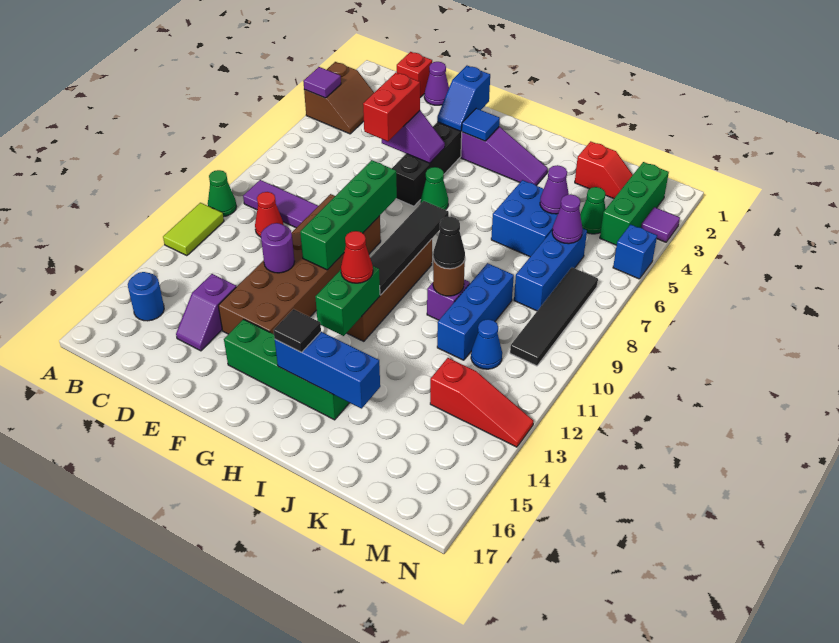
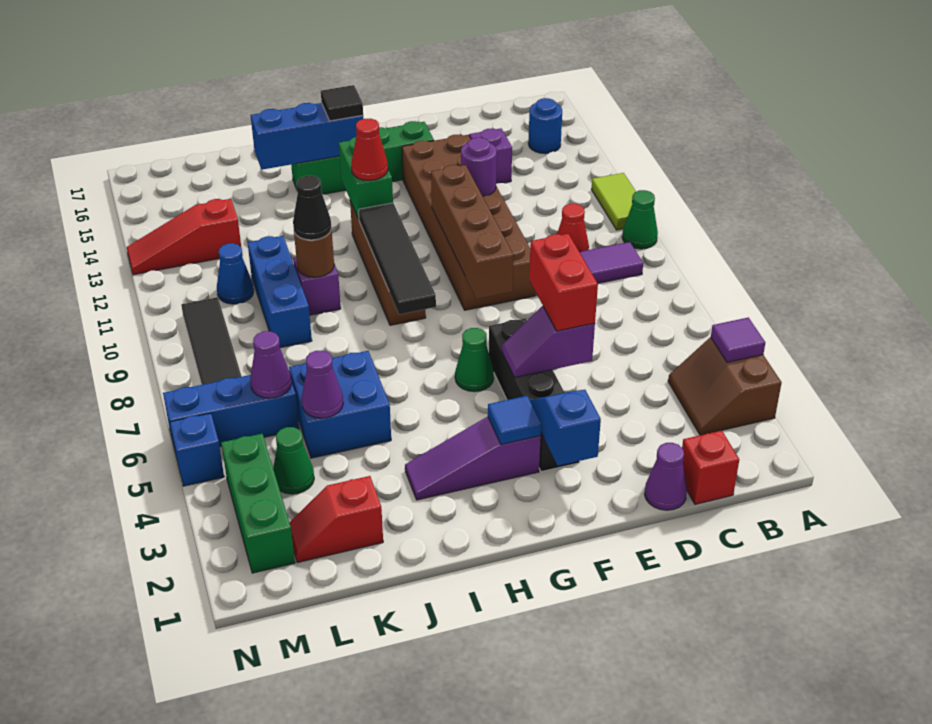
green 1x4 brick [300,160,397,270] -> brown 1x4 brick [431,165,513,299]
blue 1x3 brick [514,228,587,311] -> blue 1x3 brick turned to [163,375,299,450]
purple 1x1 tile [641,207,680,242] -> none

